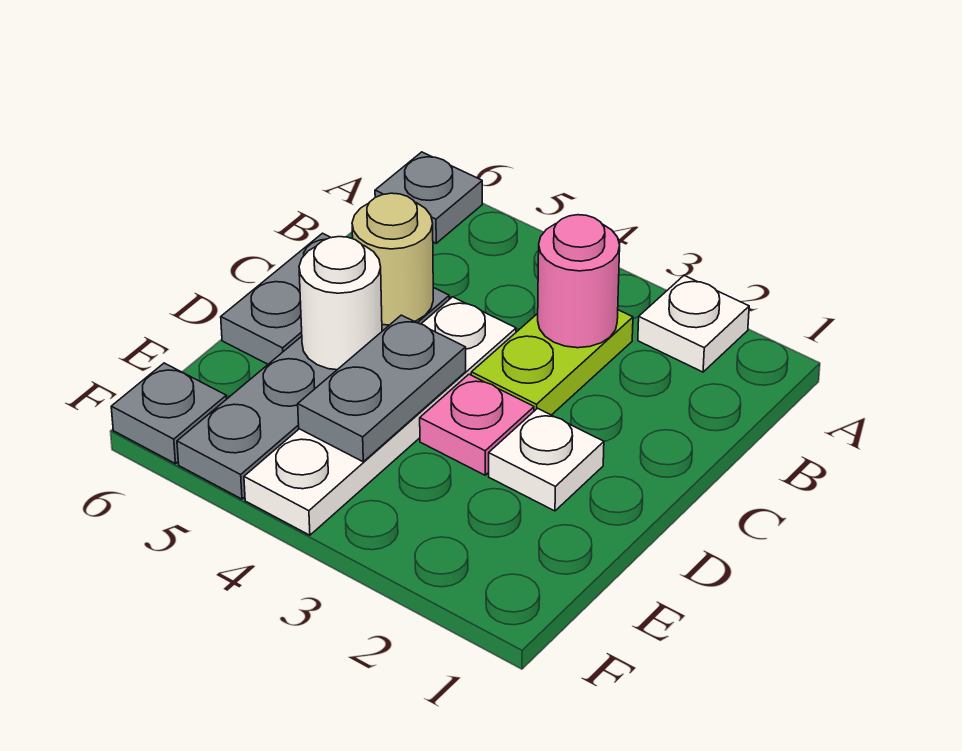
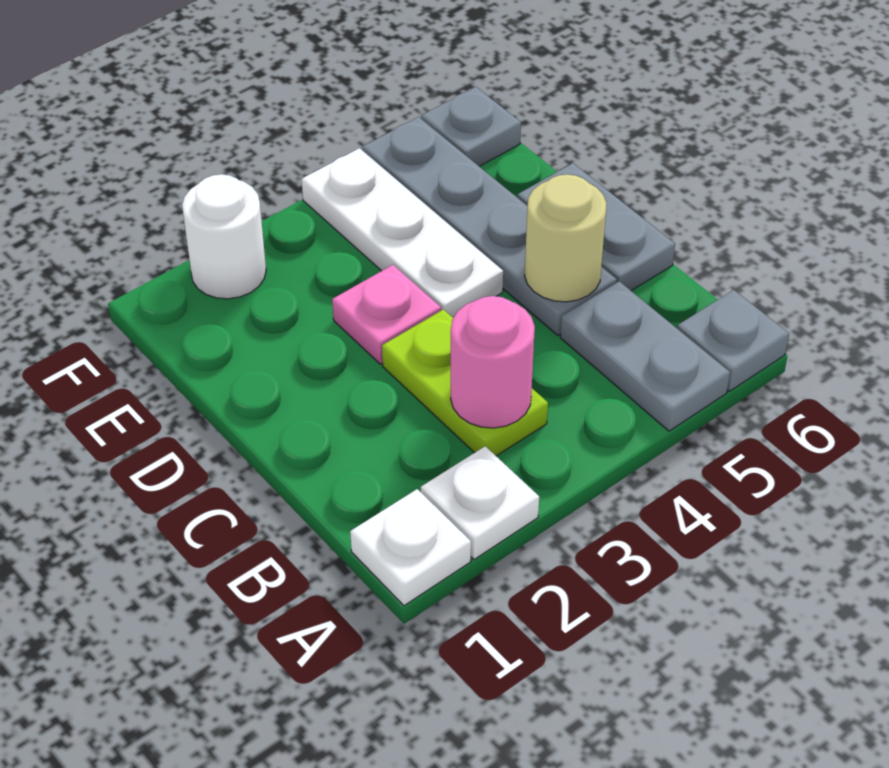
white 1x4 plate [244,297,516,535] -> white 1x3 plate [302,148,503,318]
white 1x1 plate [489,408,604,511] -> white 1x1 plate moved to [350,489,471,606]
grey 1x2 plate [298,315,466,462] -> grey 1x2 plate moved to [560,281,730,431]
white 1x1 round brick [299,237,382,370] -> white 1x1 round brick moved to [182,174,266,299]

